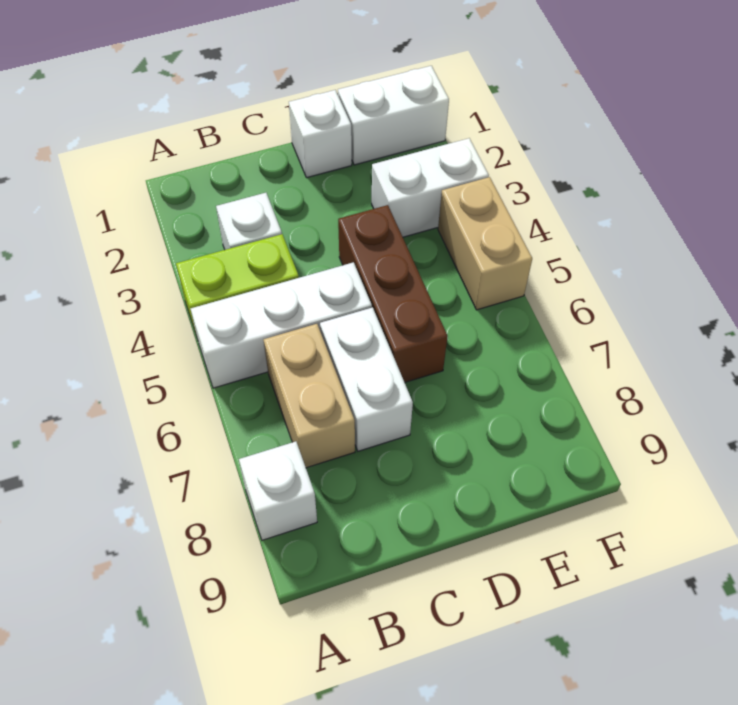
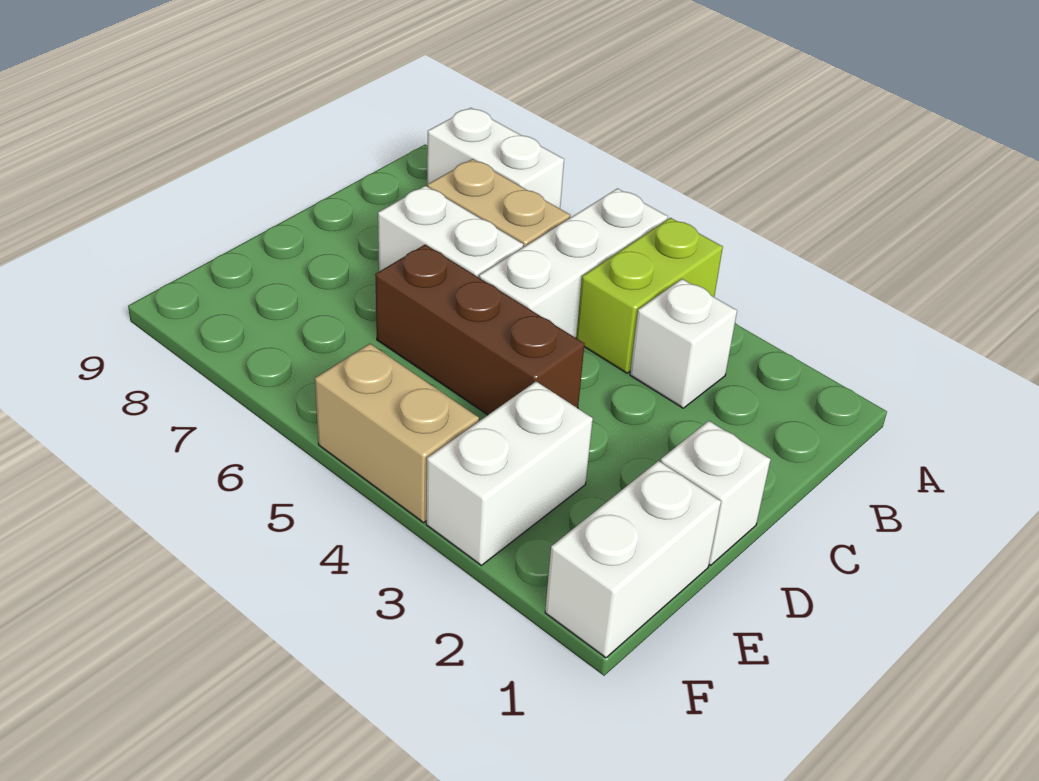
white 1x1 brick [239,441,317,540] -> white 1x2 brick [427,108,564,209]

